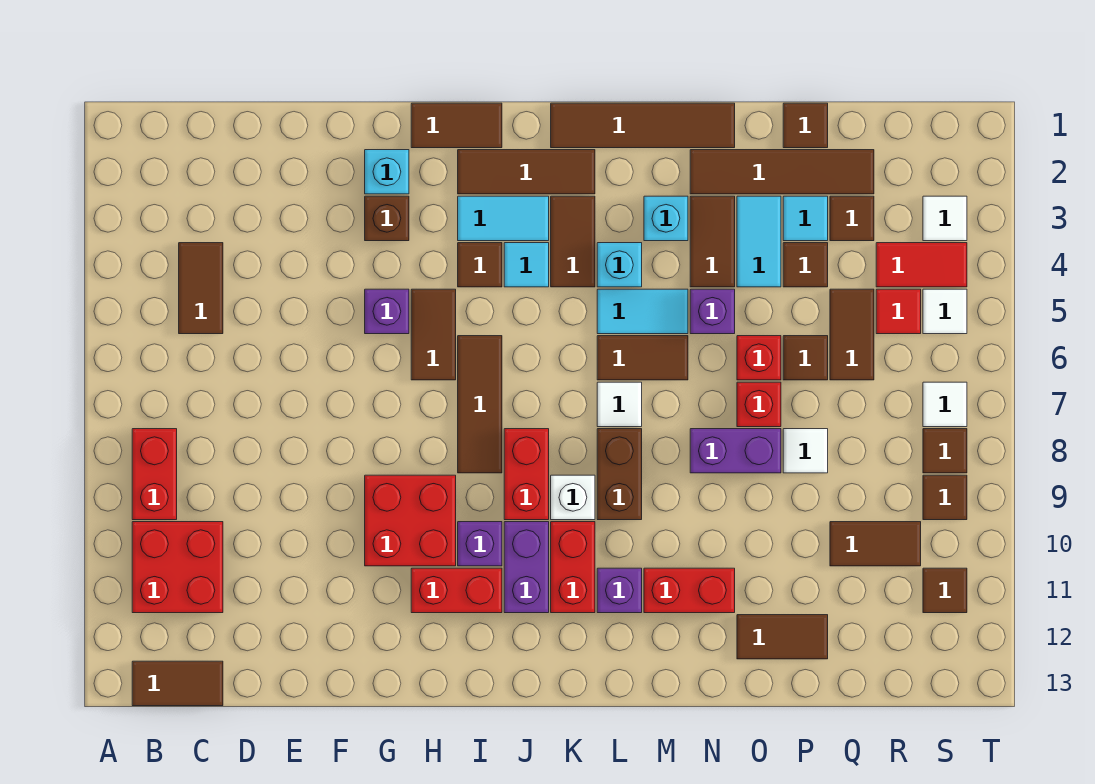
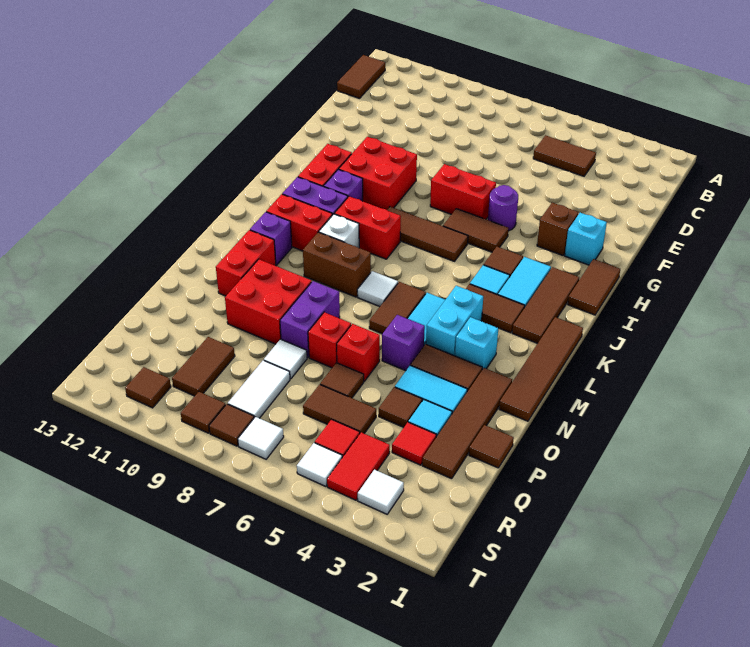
red 1x2 brick [132,429,177,520] -> red 1x2 brick moved to [430,164,496,219]
red 2x2 brick [132,522,223,613] -> red 2x2 brick moved to [225,259,312,344]
purple 1x1 brick [365,289,409,334] -> purple 1x1 round brick [488,185,518,231]
cyan 1x1 brick [597,243,642,287] -> cyan 1x2 brick [426,286,483,356]
brown 1x2 tile [737,615,828,659] -> none
brown 1x1 tile [830,196,874,241] -> red 1x1 tile [392,422,436,465]
none -> white 1x2 tile [228,360,290,418]

